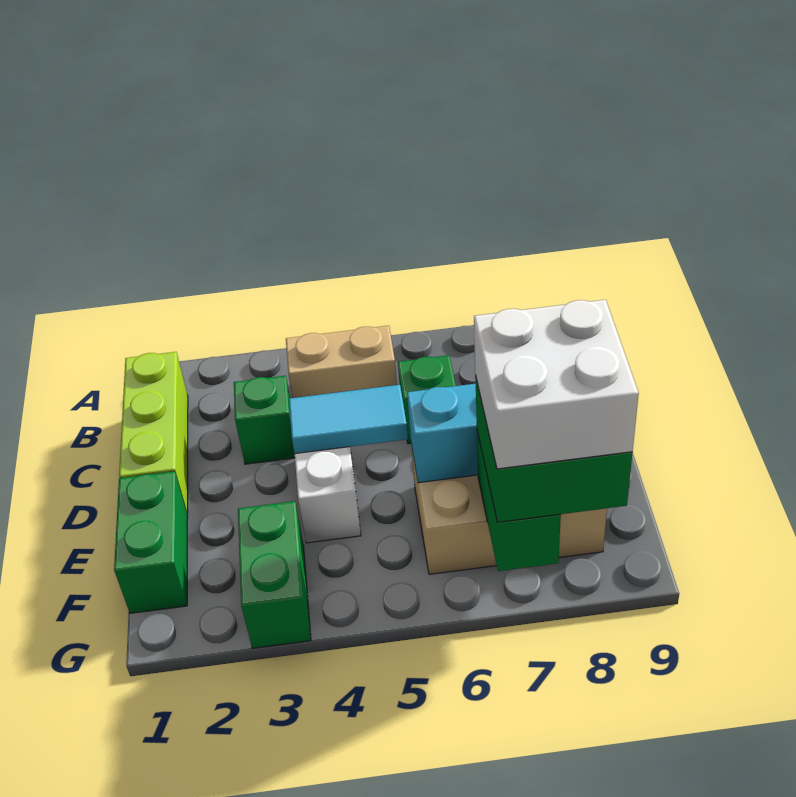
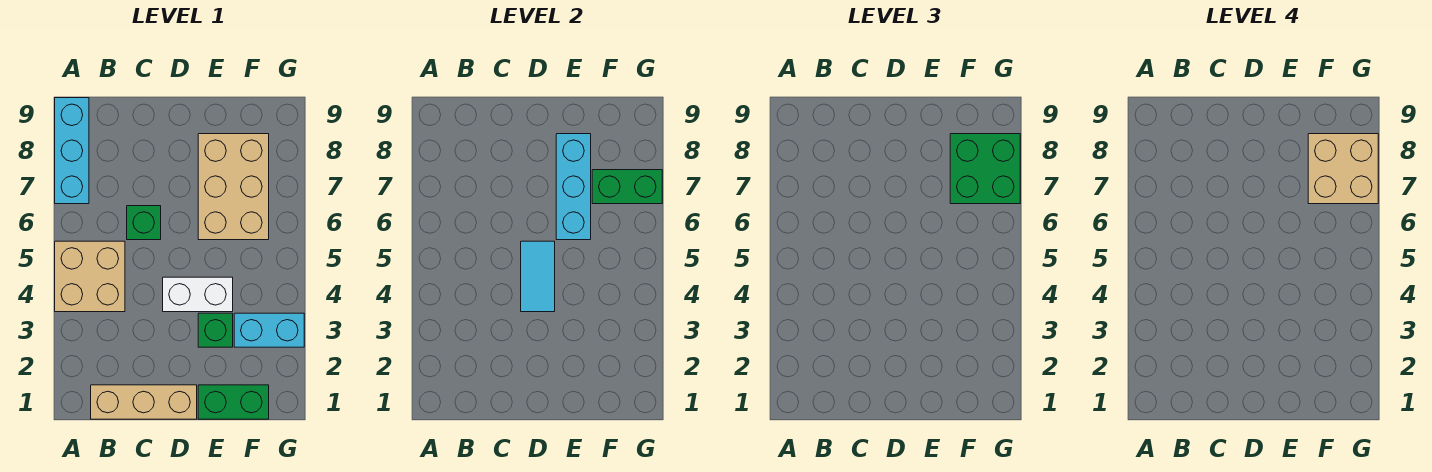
none -> cyan 1x3 brick [55,98,89,204]
lime 1x3 brick [119,352,188,513] -> tan 1x3 brick [91,385,197,419]
tan 1x2 brick [286,326,397,398] -> tan 2x2 brick [55,241,125,312]
green 1x1 brick [234,376,295,464] -> green 1x1 brick moved to [198,313,233,347]
green 1x2 brick [238,501,311,648] -> cyan 1x2 brick [234,313,304,347]
white 2x2 brick [474,300,639,469] -> tan 2x2 brick [1308,134,1378,204]

